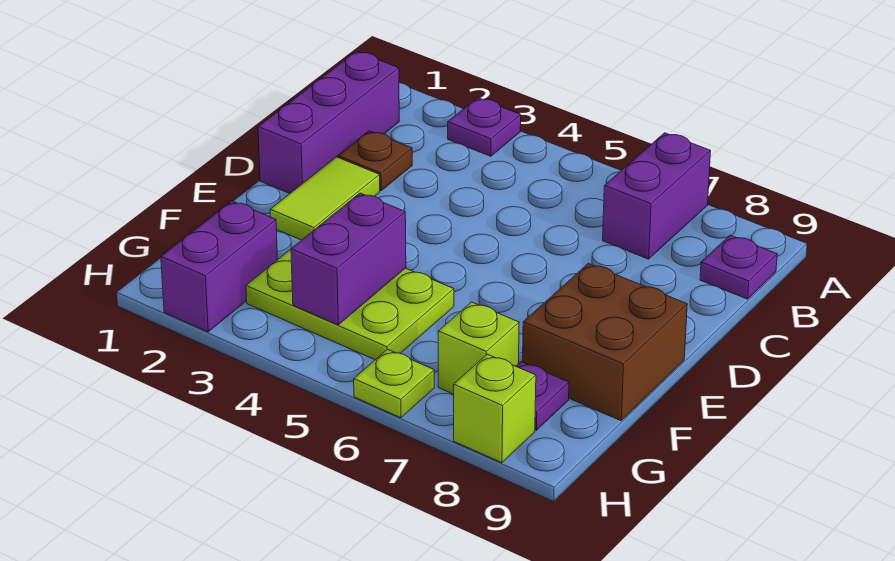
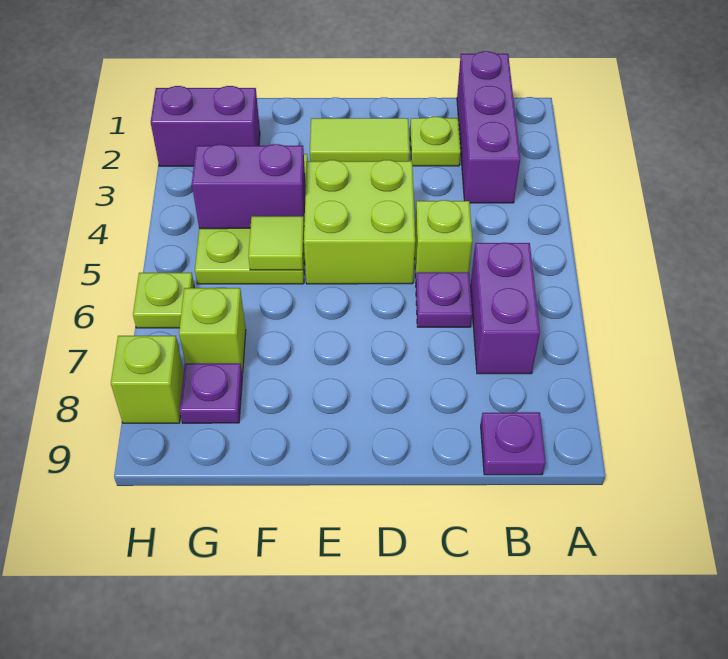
purple 1x1 plate [448,98,521,156] -> purple 1x1 plate moved to [416,272,472,327]
purple 1x2 brick [603,133,711,259] -> purple 1x2 brick turned to [470,243,540,374]
purple 1x3 brick [258,51,399,193] -> purple 1x3 brick turned to [457,51,520,203]
brown 1x1 plate [338,131,412,191] -> lime 1x1 plate [410,117,461,166]
none -> lime 1x1 brick [415,200,472,278]
none -> lime 2x2 brick [304,160,415,284]
brown 2x2 brick [523,263,687,421] -> none
none -> lime 1x1 tile [248,216,304,270]

